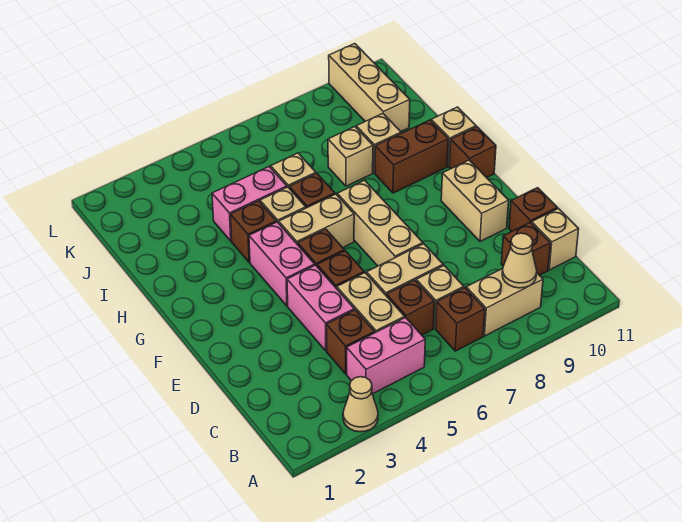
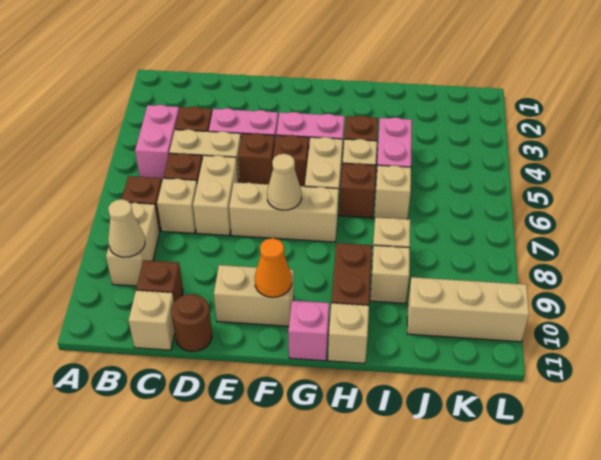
tan 1x1 cone [343,377,378,432] -> tan 1x1 cone moved to [267,154,302,210]
brown 1x1 brick [509,188,557,231] -> brown 1x1 round brick [171,294,212,352]
none -> orange 1x1 cone [255,238,292,297]
brown 1x1 brick [450,127,496,178] -> pink 1x1 brick [288,301,329,361]

